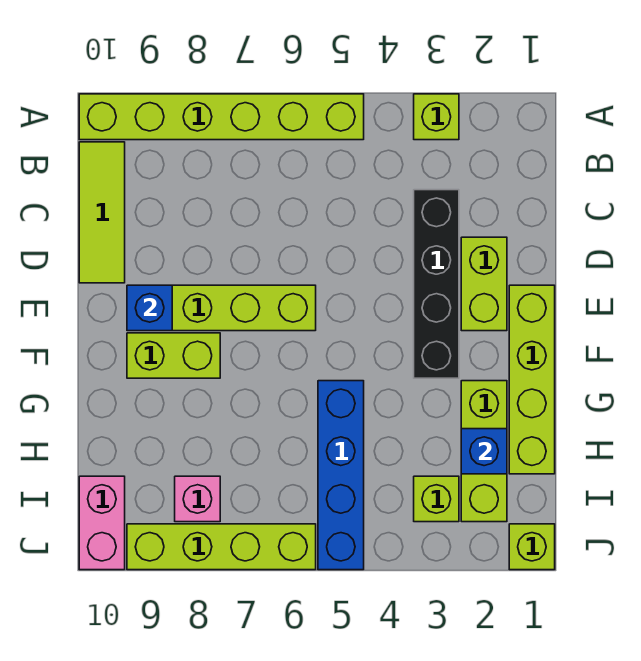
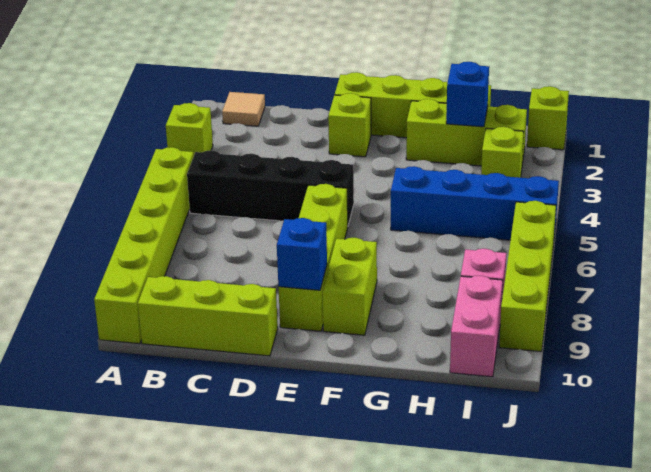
none -> tan 1x1 tile [222,92,265,126]
lime 1x3 tile [79,142,125,283] -> lime 1x3 brick [138,276,278,356]
black 1x4 brick [414,190,459,378] -> black 1x4 brick moved to [187,150,354,225]
lime 1x2 brick [461,237,507,331] -> lime 1x1 brick [328,93,371,157]
pink 1x2 brick [79,476,125,570] -> pink 1x2 brick turned to [450,276,503,377]

